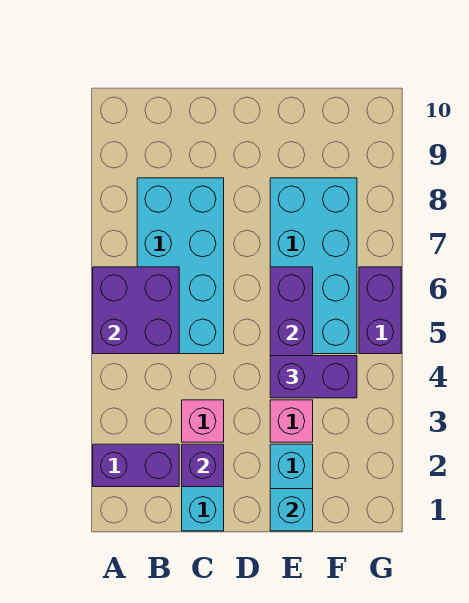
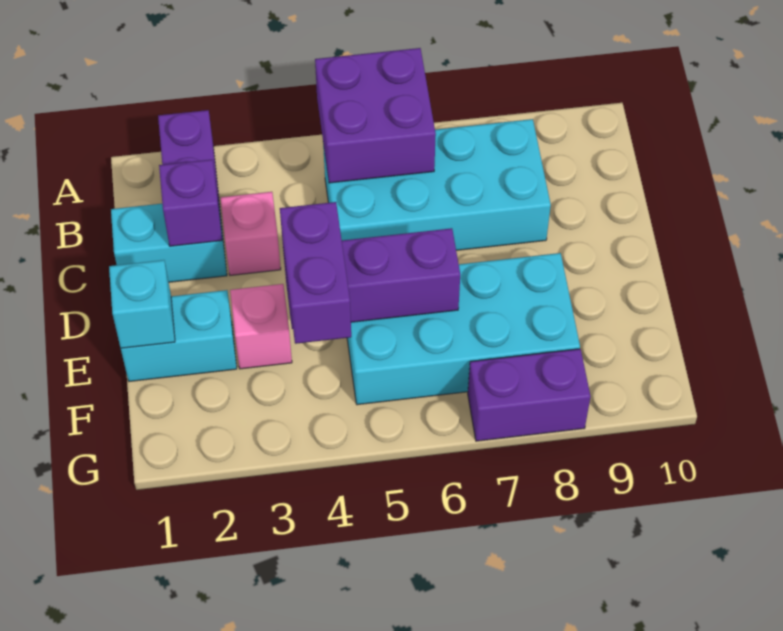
purple 1x2 brick [359,267,401,354] -> purple 1x2 brick moved to [468,349,591,441]

